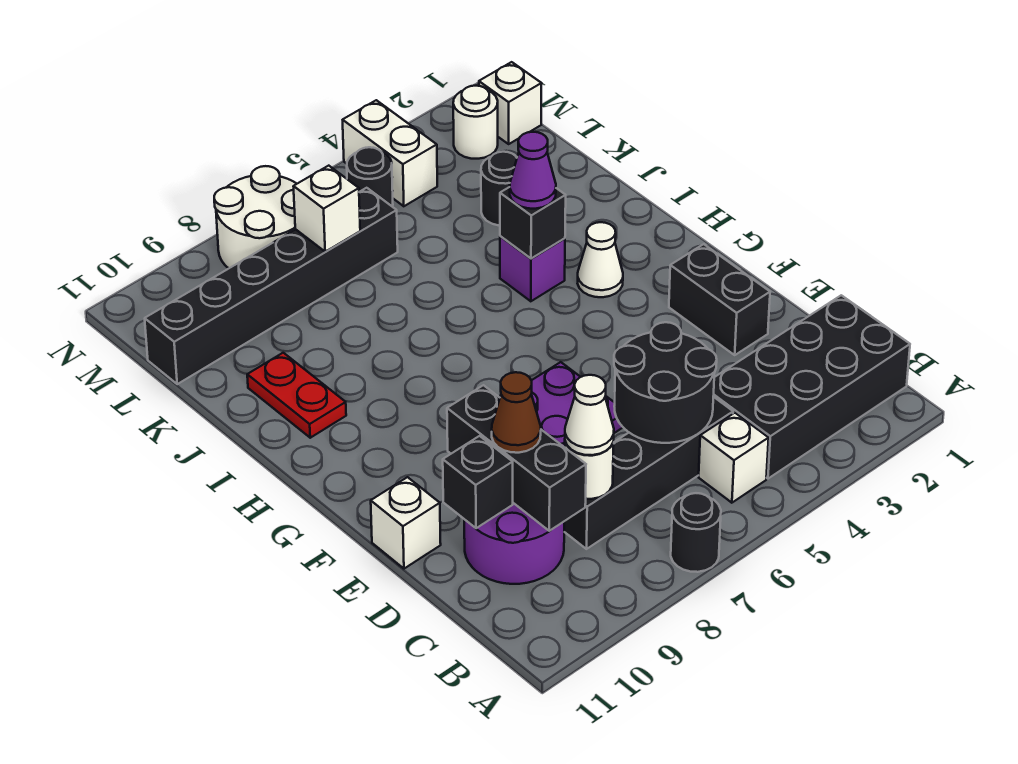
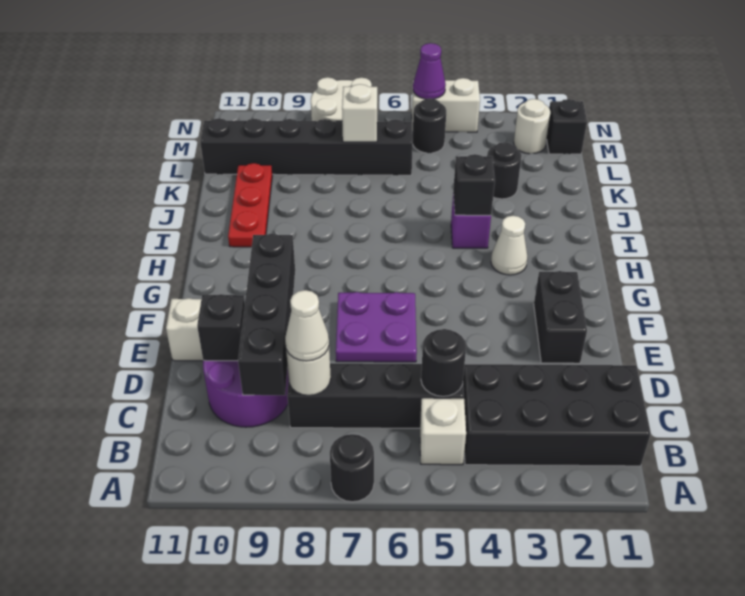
black 2x2 round brick [614,322,717,443] -> black 1x1 round brick [421,329,466,396]
black 1x3 brick [447,385,586,531] -> black 1x4 brick [238,234,295,395]
brown 1x1 cone [492,372,541,453] -> none
purple 1x1 cone [510,132,556,209] -> purple 1x1 cone moved to [413,43,446,99]
red 1x2 plate [247,353,346,438] -> red 1x3 plate [228,163,272,247]
white 1x1 brick [479,62,542,144] -> black 1x1 brick [547,99,587,154]
white 1x2 brick [343,100,437,206] -> white 1x2 brick turned to [412,78,480,132]

